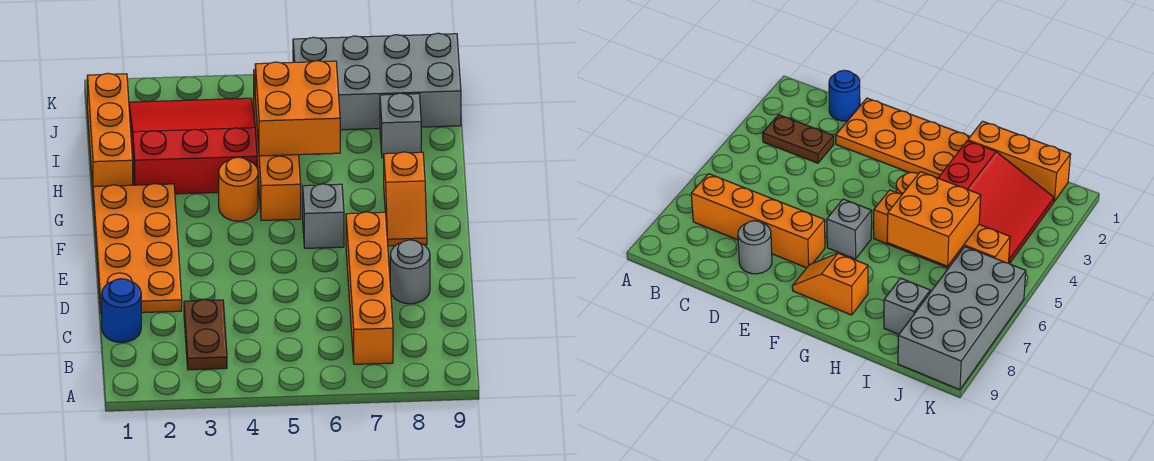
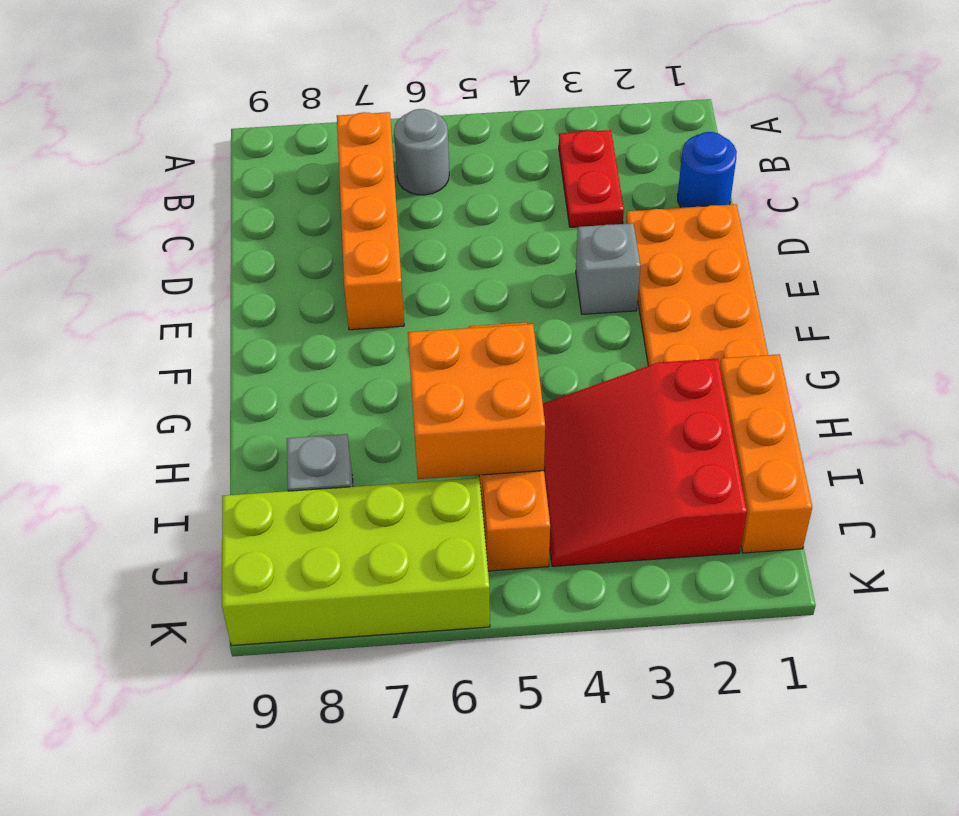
brown 1x2 plate [184,300,227,370] -> red 1x2 plate [559,130,624,227]
grey 1x1 round brick [390,240,430,304] -> grey 1x1 round brick moved to [394,109,449,195]
grey 1x1 brick [303,184,344,248] -> grey 1x1 brick moved to [576,223,640,314]
orange 1x2 slope [384,152,427,246] -> none
orange 1x1 round brick [219,157,258,221] -> none
red 3x3 slope [129,98,257,194] -> red 3x3 slope turned to [543,359,747,566]
grey 2x4 brick [293,33,461,130] -> lime 2x4 brick [222,478,490,646]

